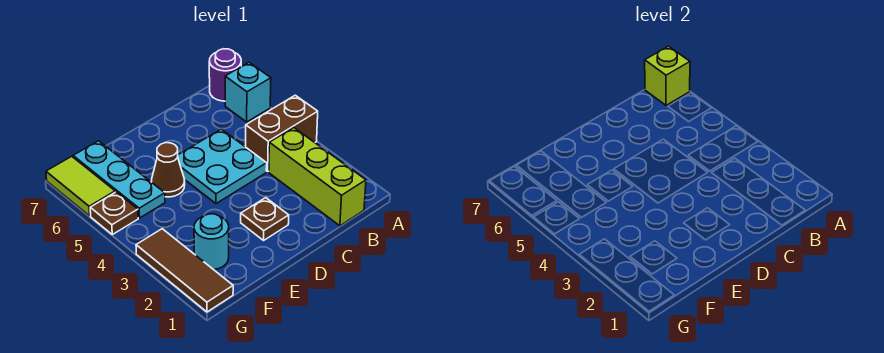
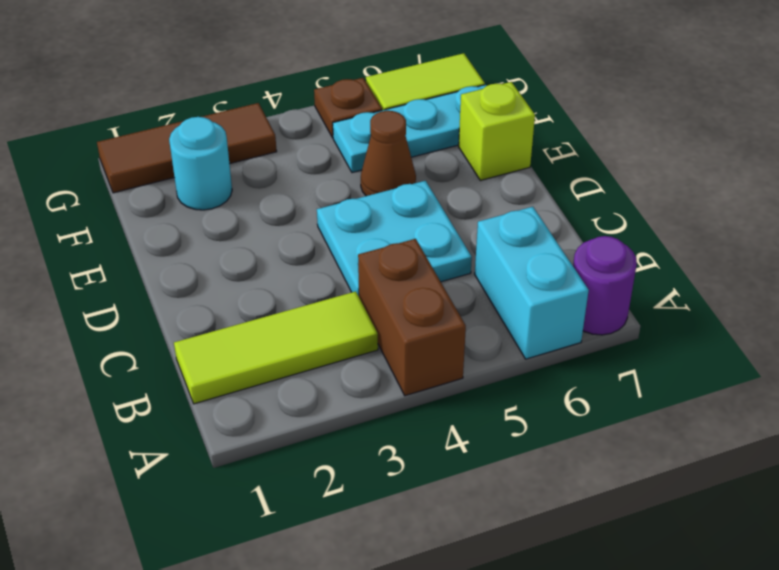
cyan 1x1 brick [225,63,271,122] -> cyan 1x2 brick [475,207,589,359]
lime 1x1 brick [645,46,690,105] -> lime 1x1 brick moved to [459,82,535,181]
lime 1x3 brick [269,128,366,226] -> lime 1x3 tile [174,291,378,404]
brown 1x1 plate [241,198,289,240] -> none

